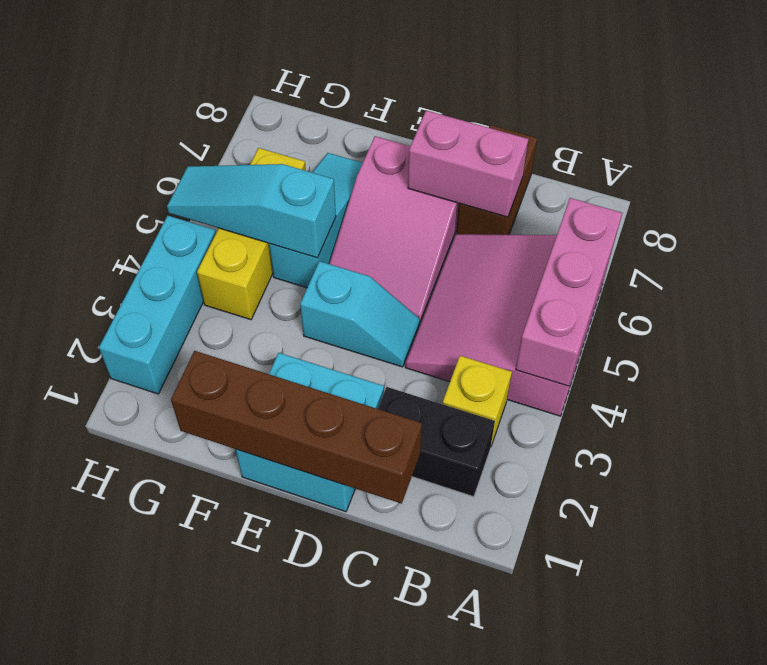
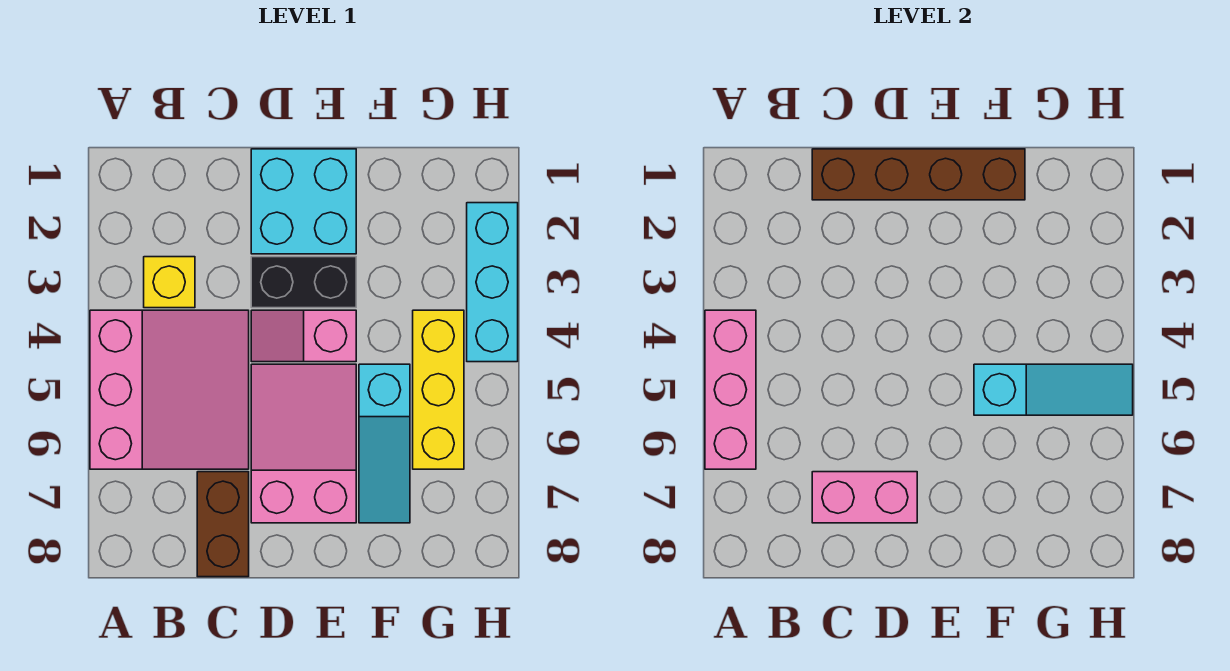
black 1x2 brick [378,387,495,497] -> black 1x2 brick moved to [251,257,356,308]
cyan 1x2 slope [300,261,420,367] -> pink 1x2 slope [251,310,356,362]

